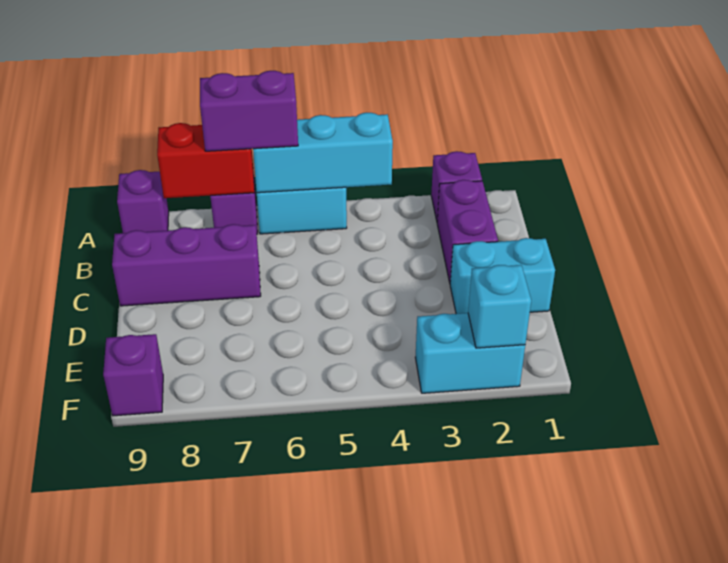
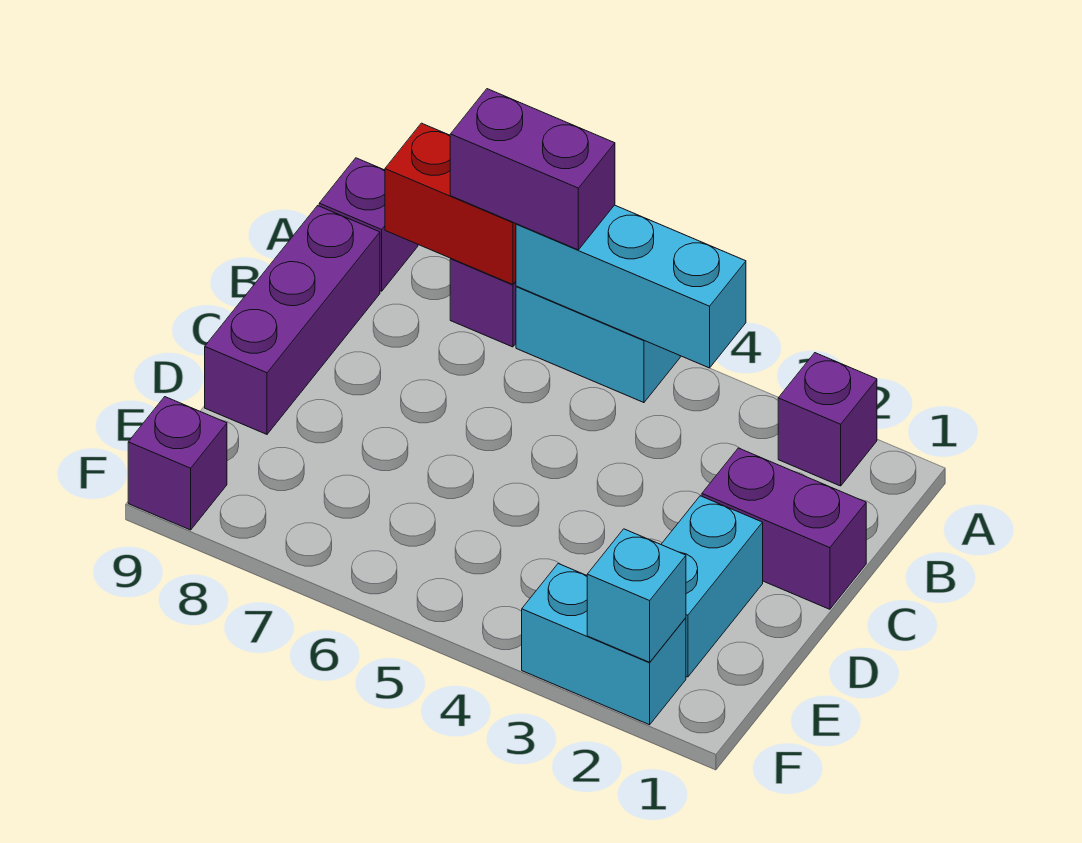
purple 1x2 brick [437,180,498,282] -> purple 1x2 brick turned to [702,448,866,609]
purple 1x3 brick [112,224,261,306] -> purple 1x3 brick turned to [205,206,380,434]
cyan 1x2 brick [450,238,555,314] -> cyan 1x2 brick turned to [661,496,763,677]

